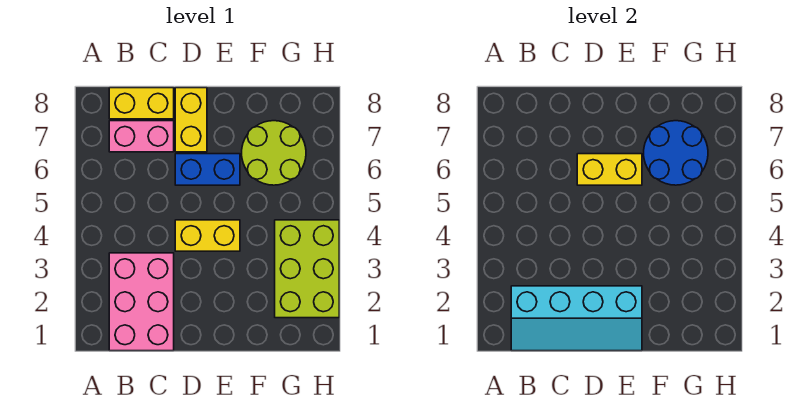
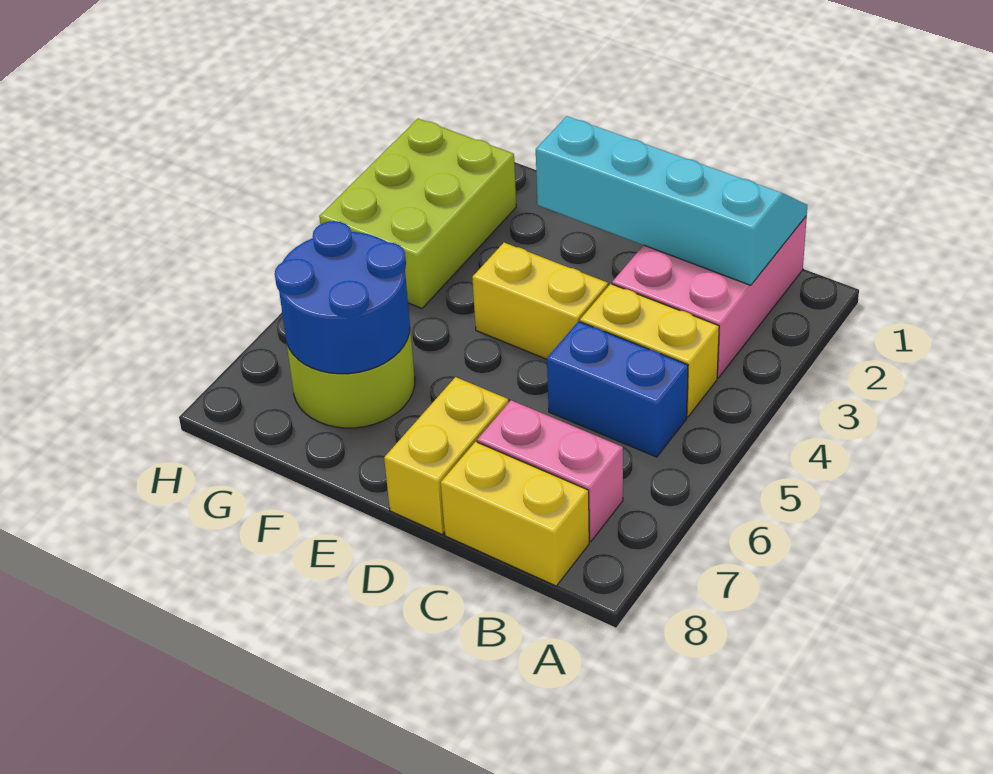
blue 1x2 brick [175,154,240,185] -> blue 1x2 brick moved to [547,321,688,457]
yellow 1x2 brick [577,154,642,185] -> yellow 1x2 brick moved to [580,284,719,417]

